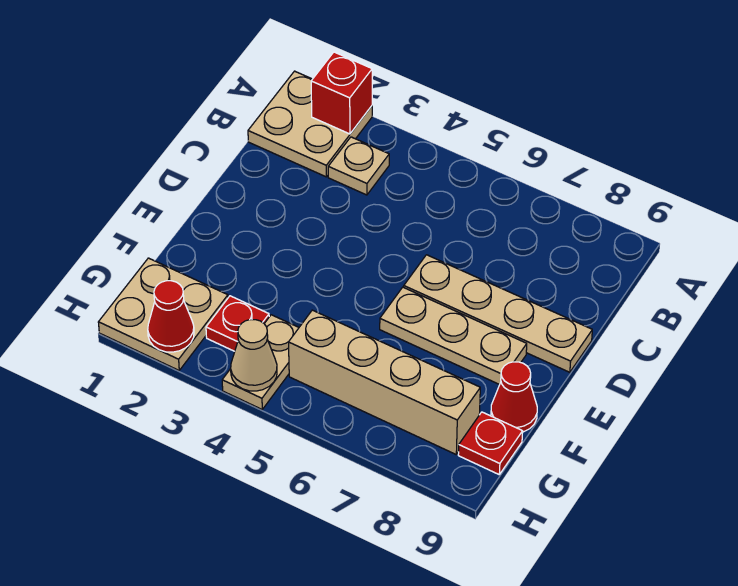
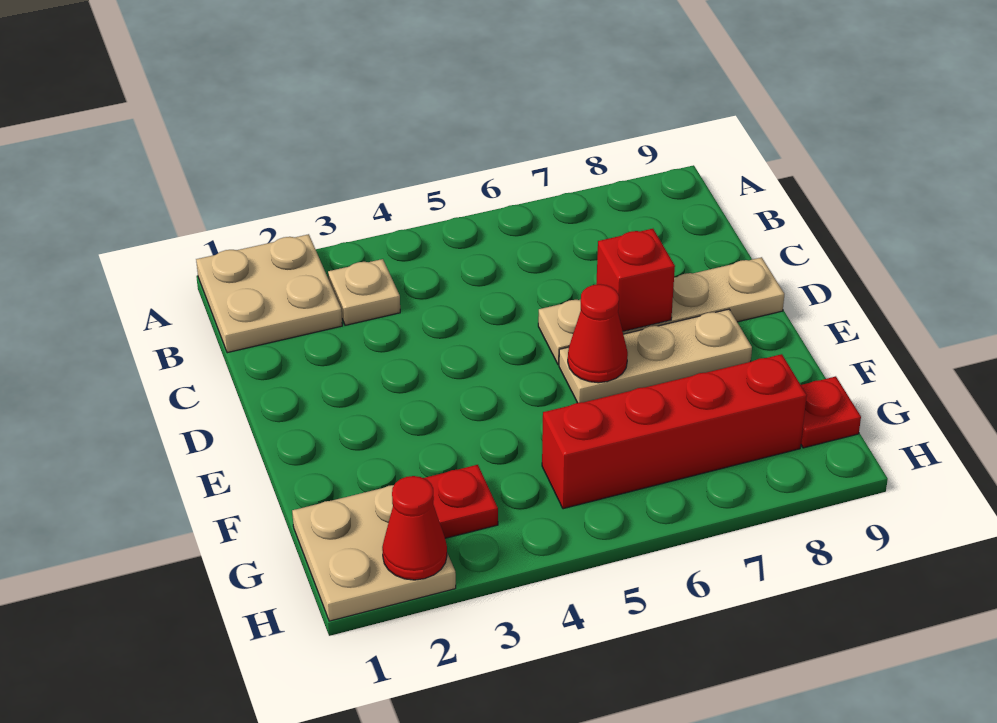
red 1x1 brick [311,52,372,134] -> red 1x1 brick moved to [596,229,675,331]
red 1x1 cone [491,362,537,432] -> red 1x1 cone moved to [568,284,628,383]
tan 1x2 plate [222,315,299,409] -> none
tan 1x4 brick [288,310,480,454] -> red 1x4 brick [542,354,807,509]
tan 1x1 cone [231,320,277,391] -> none

